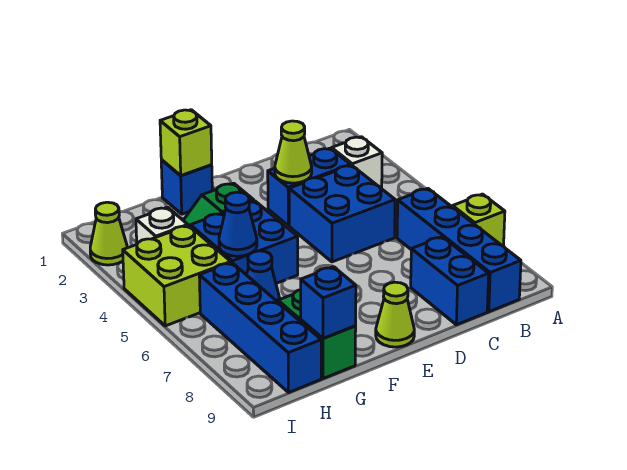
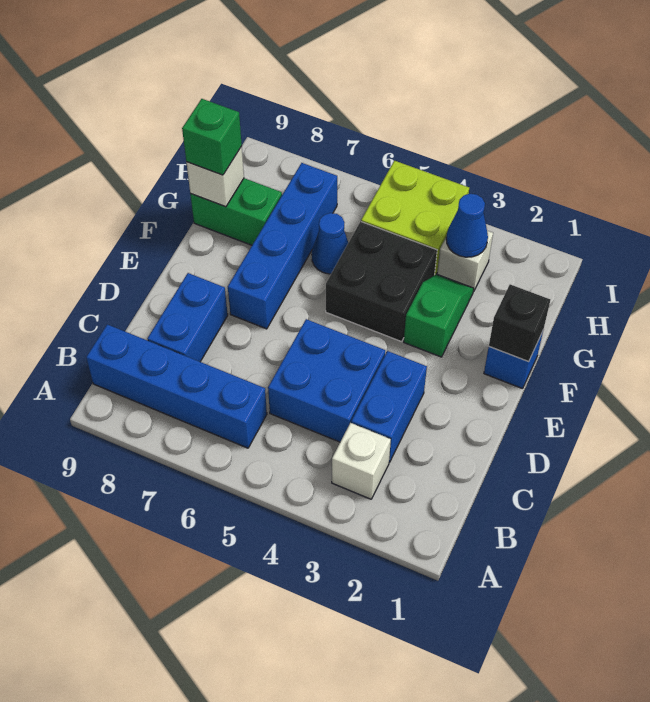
lime 1x1 brick [453,194,505,246] -> none
blue 1x2 brick [411,237,489,325] -> blue 1x2 brick turned to [147,273,228,362]
lime 1x1 cone [275,121,312,183] -> none
lime 1x1 cone [376,282,414,347] -> none
lime 1x1 brick [160,110,212,176] -> black 1x1 brick [489,284,550,362]
blue 2x2 brick [190,201,298,283] -> black 2x2 brick [326,221,437,342]
blue 1x1 cone [219,192,257,256] -> blue 1x1 cone moved to [446,194,488,257]
blue 1x1 brick [301,267,356,338] -> white 1x1 brick [186,147,244,207]
none -> green 1x1 brick [182,99,242,175]
blue 1x4 brick [199,263,321,393] -> blue 1x4 brick turned to [228,163,337,329]
lime 1x1 cone [90,202,127,265] -> none

